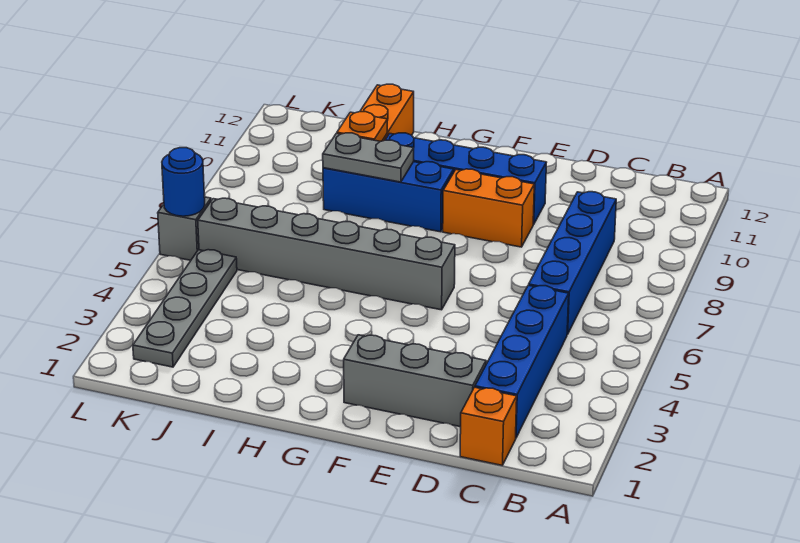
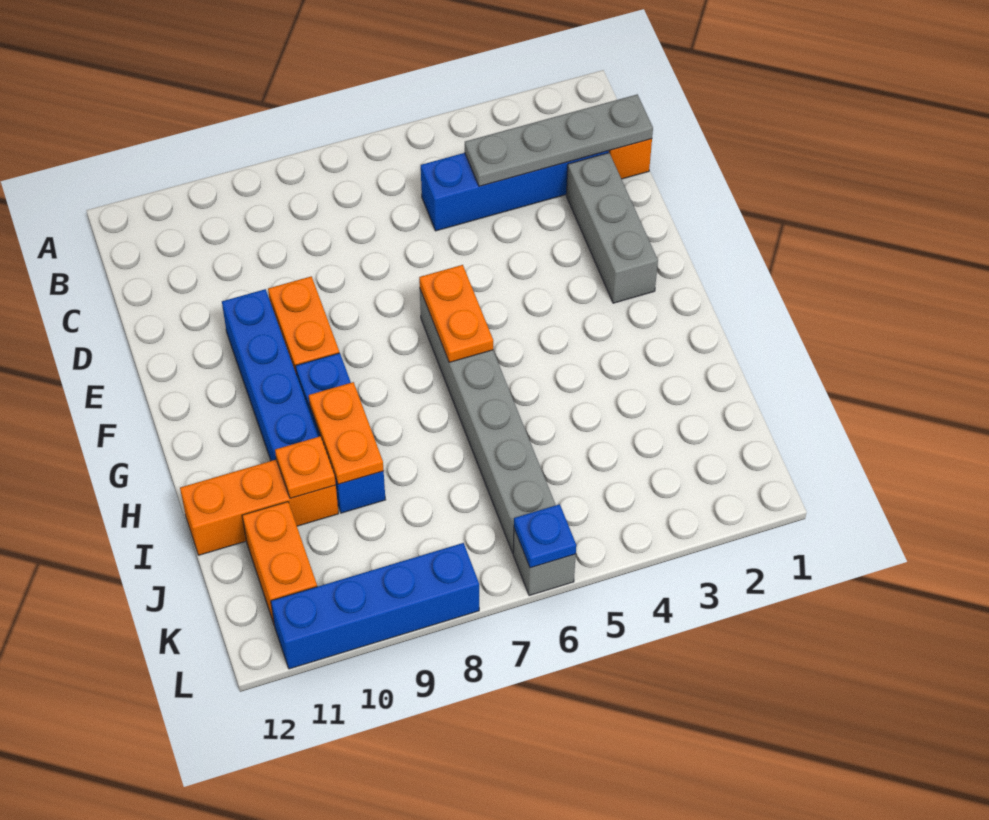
blue 1x4 brick [529,192,616,334] -> blue 1x4 brick moved to [271,543,479,669]
none -> orange 1x2 plate [419,265,493,362]
grey 1x2 plate [323,133,414,182] -> orange 1x2 plate [309,382,384,484]
none -> orange 1x2 brick [242,502,317,626]
grey 1x4 plate [133,250,237,367] -> grey 1x4 plate moved to [465,94,653,186]
blue 1x1 round brick [162,148,205,216] -> blue 1x1 plate [514,504,576,568]

